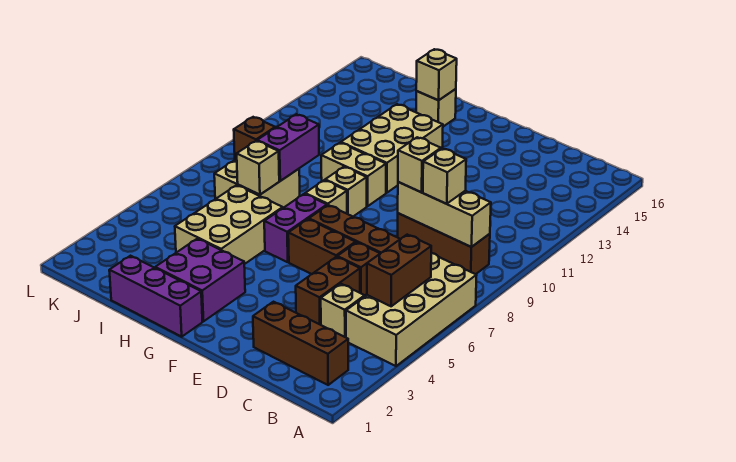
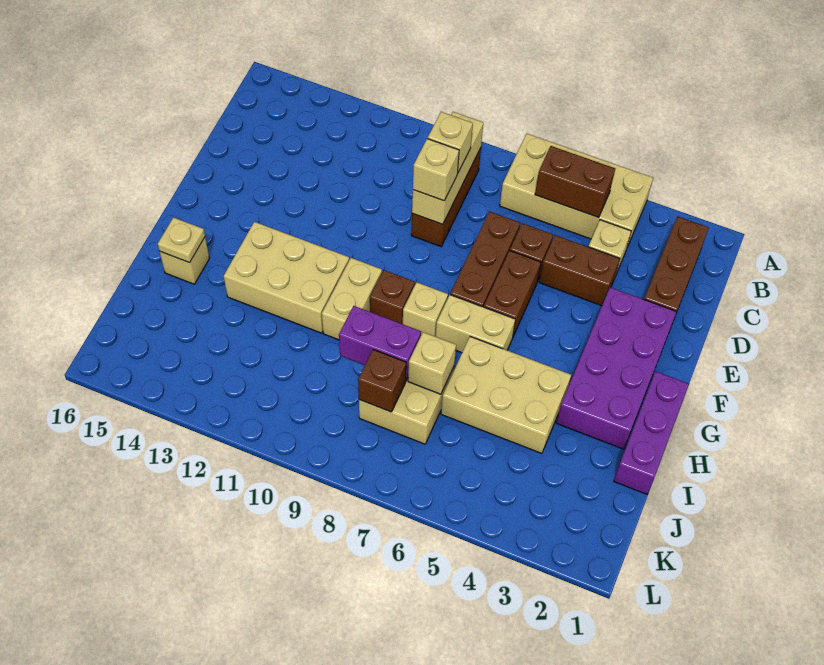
purple 2x2 brick [155,239,245,321] -> purple 2x4 brick [557,287,677,449]
purple 1x2 brick [264,194,327,262] -> tan 1x2 brick [436,295,515,353]
tan 1x1 brick [325,167,367,216] -> brown 1x1 brick [370,270,415,324]
tan 1x1 brick [416,49,457,100] -> tan 1x1 plate [158,218,205,263]

